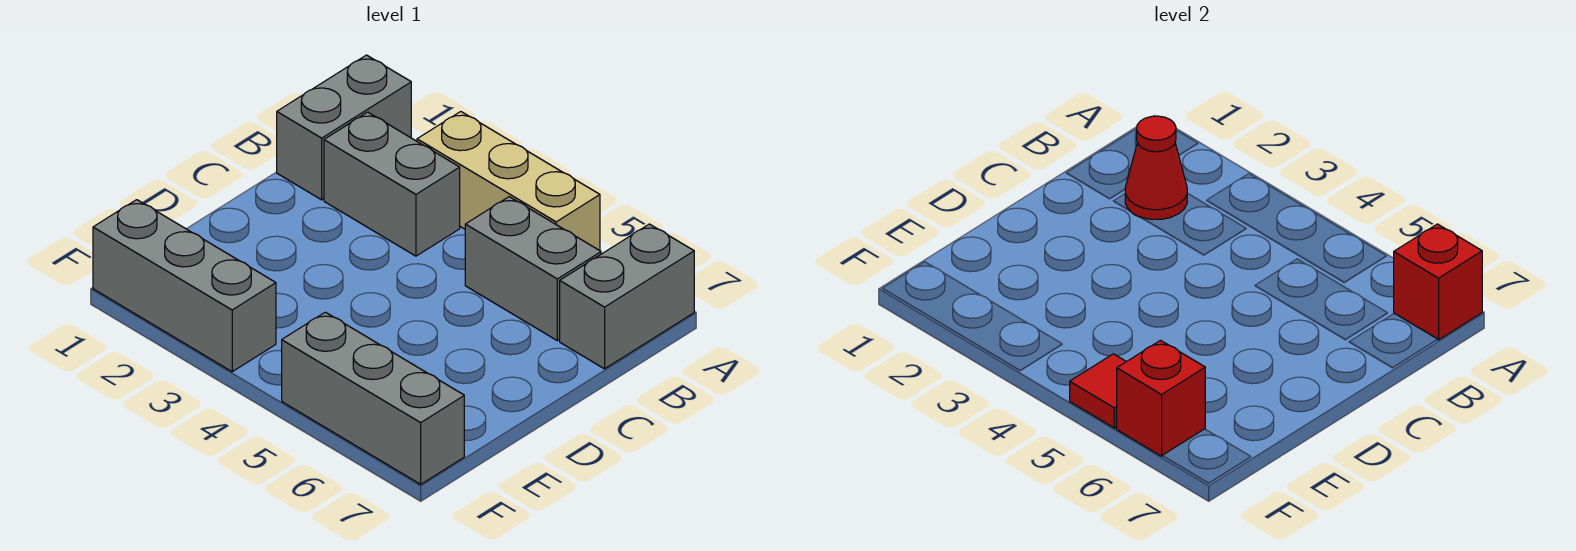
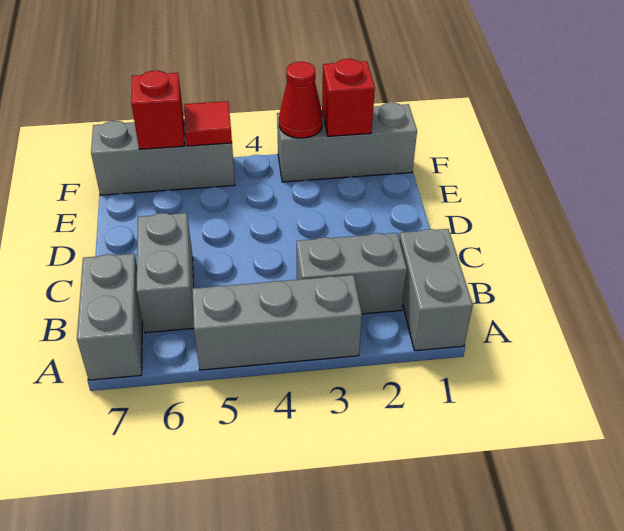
tan 1x3 brick [417,112,600,251] -> grey 1x3 brick [192,275,362,370]
red 1x1 brick [1394,224,1482,340] -> red 1x1 brick moved to [322,59,375,136]
red 1x1 cone [1125,116,1187,220] -> red 1x1 cone moved to [279,62,323,138]
grey 1x2 brick [465,197,601,341] -> grey 1x2 brick turned to [136,213,194,333]

